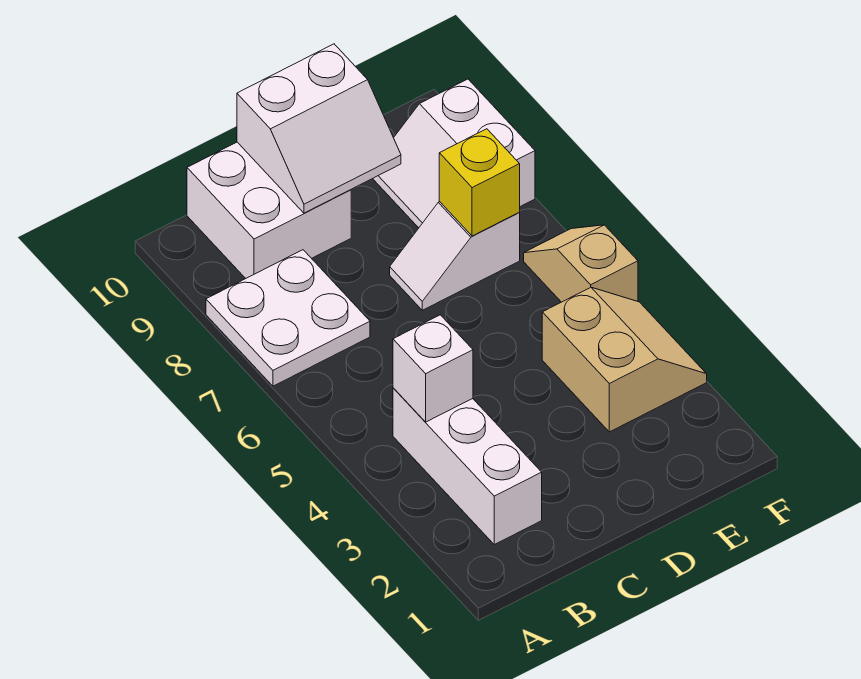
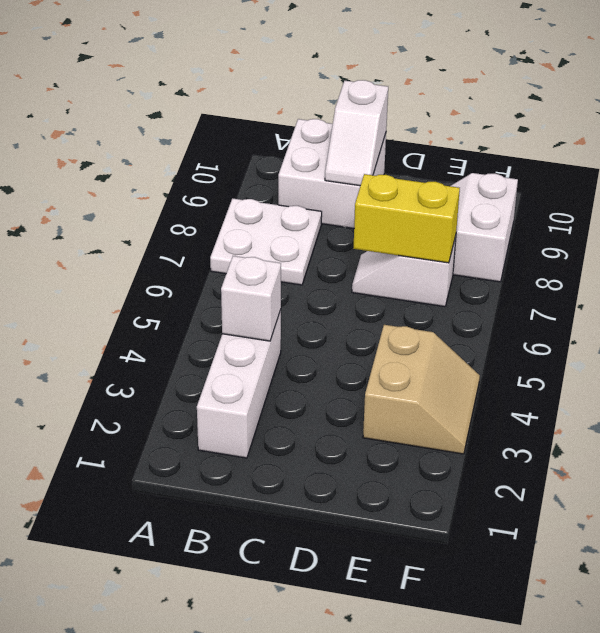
white 2x2 slope [237,44,401,213] -> white 1x2 slope [325,80,388,186]
yellow 1x1 brick [439,129,520,236] -> yellow 1x2 brick [353,174,460,263]
tan 1x2 slope [524,225,638,302] -> none

